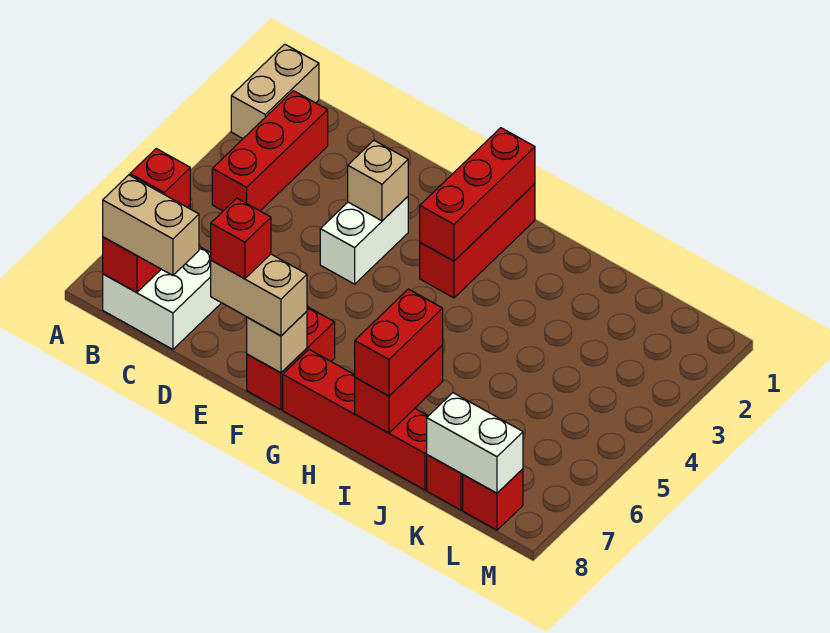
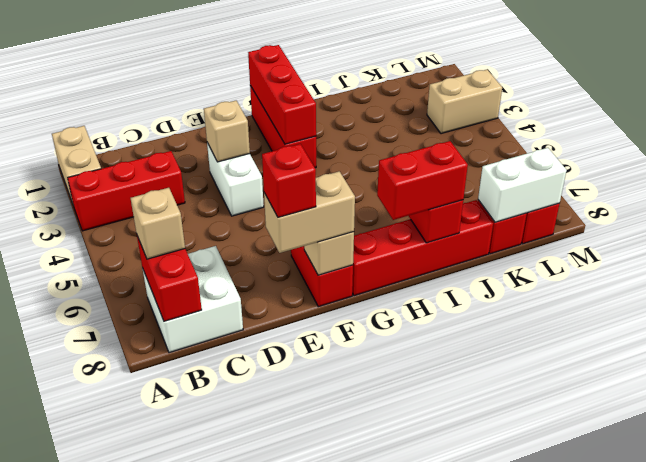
red 1x3 brick [212,91,328,211] -> red 1x3 brick turned to [68,151,185,231]
red 1x1 brick [130,149,190,207] -> tan 1x1 brick [131,188,185,259]
tan 1x2 brick [103,175,199,275] -> tan 1x2 brick moved to [427,70,502,134]
red 1x2 brick [355,289,443,396] -> red 1x2 brick turned to [377,141,468,220]

